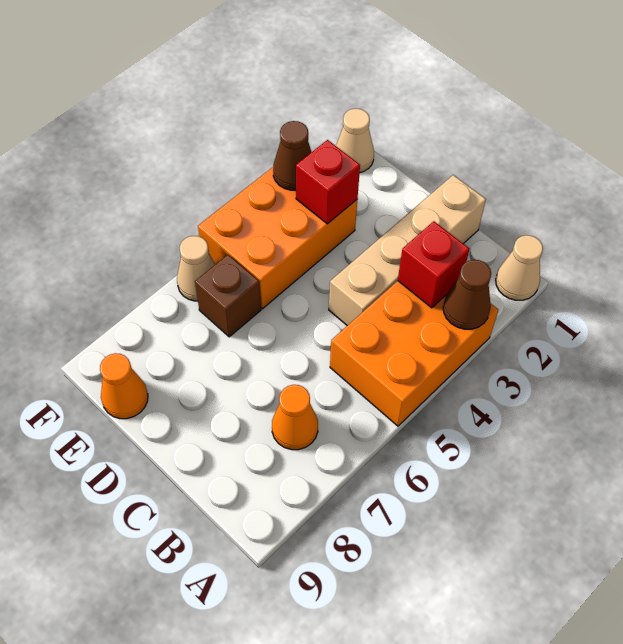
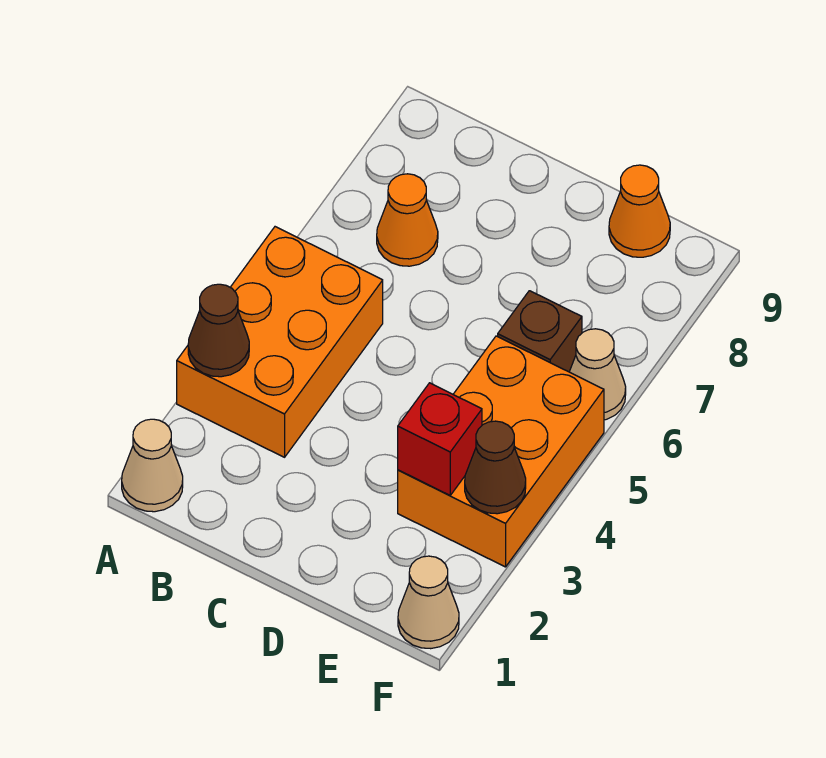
red 1x1 brick [398,221,470,308] -> none
tan 1x4 brick [329,175,486,326] -> none

